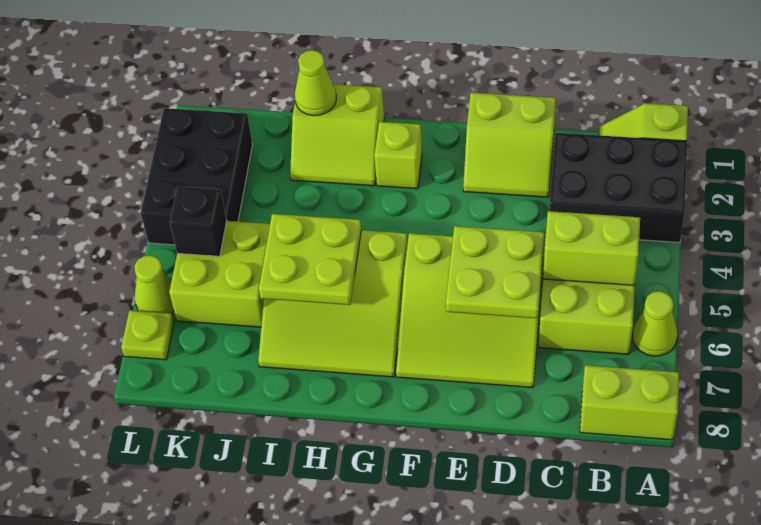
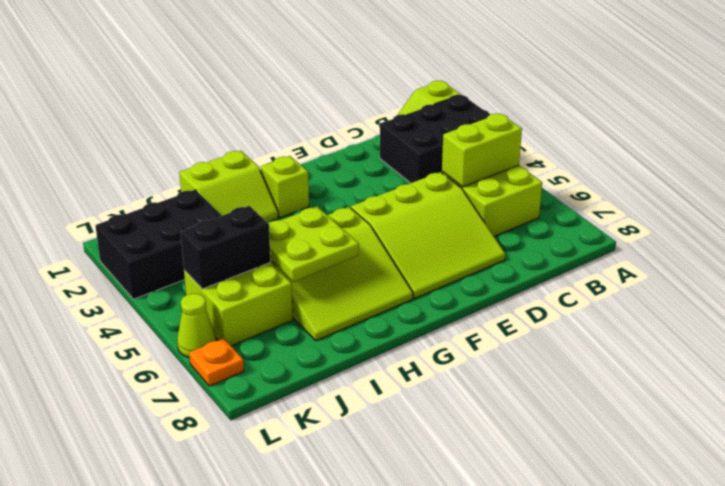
lime 1x1 cone [633,291,677,356] -> none
lime 1x2 brick [580,365,679,440] -> none
lime 2x2 slope [463,93,556,197] -> none
lime 2x2 plate [446,226,544,319] -> none
lime 1x1 cone [295,50,336,116] -> none
black 2x3 brick [141,108,252,245] -> black 2x3 brick turned to [95,190,222,299]
black 1x1 brick [170,186,227,256] -> black 1x2 brick [180,206,271,289]
lime 1x1 plate [121,310,174,360] -> orange 1x1 plate [189,338,244,386]

